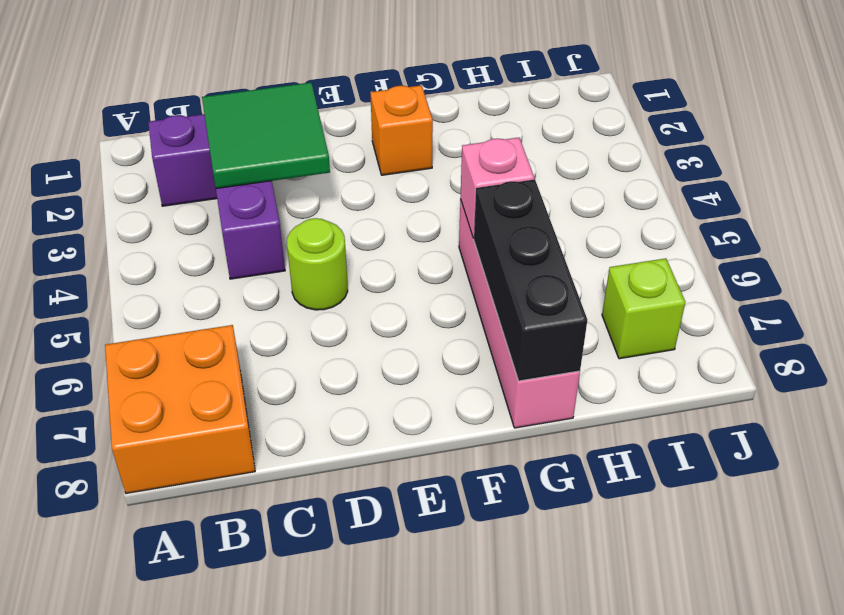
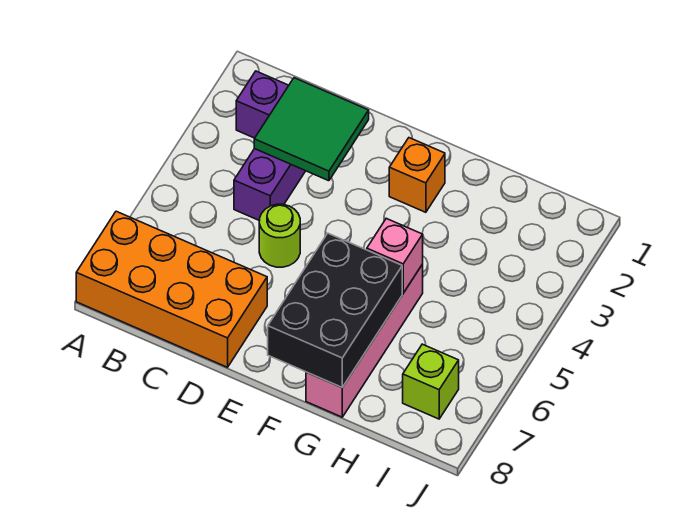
orange 2x2 brick [105,325,255,493] -> orange 2x4 brick [76,211,267,367]
black 1x3 brick [474,179,587,381] -> black 2x3 brick [268,233,402,388]

